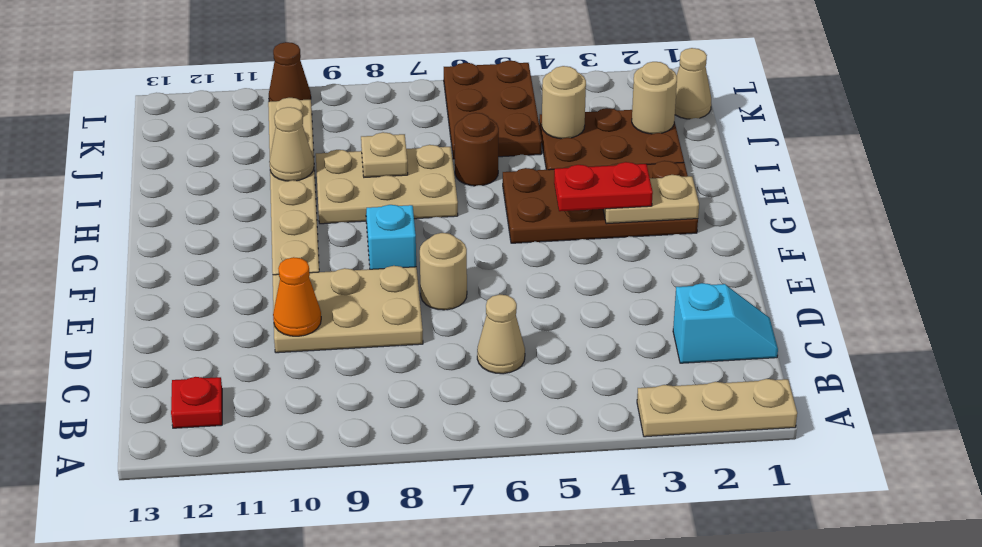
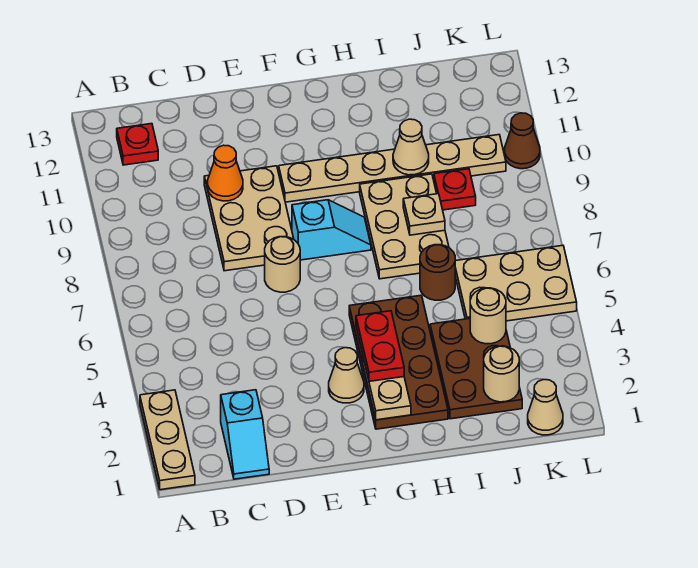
tan 1x1 cone [477,295,525,374] -> tan 1x1 cone moved to [329,348,364,403]
brown 2x3 plate [444,60,542,159] -> tan 2x3 plate [455,245,577,321]
none -> red 1x1 plate [434,169,476,210]

